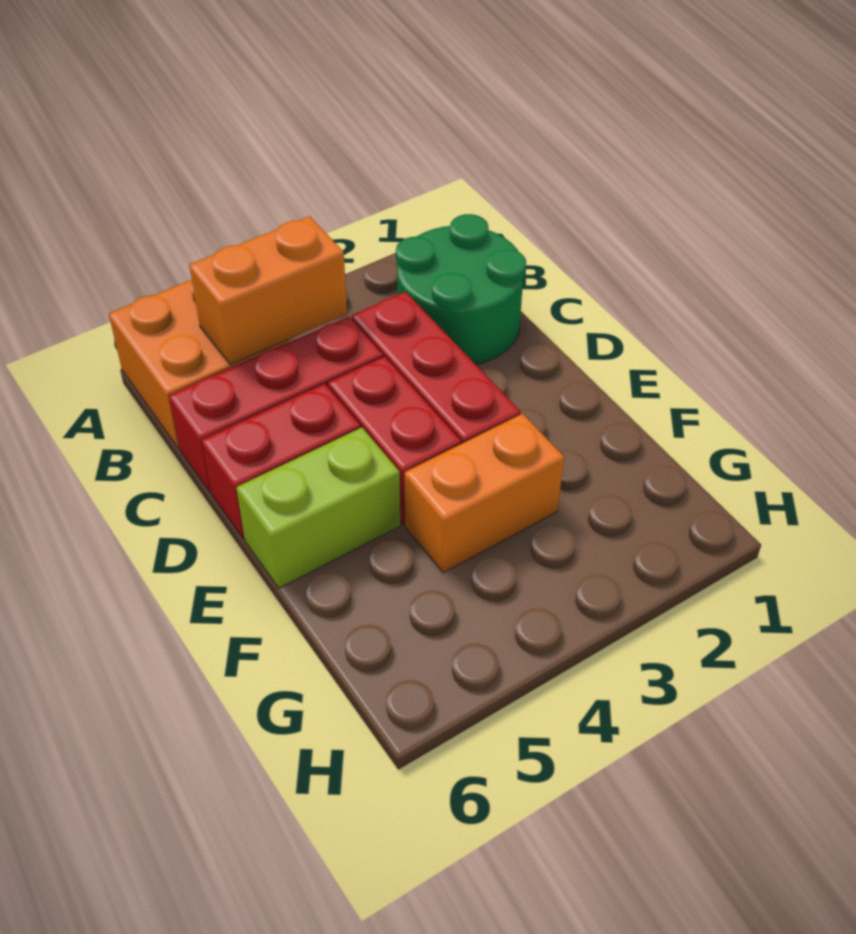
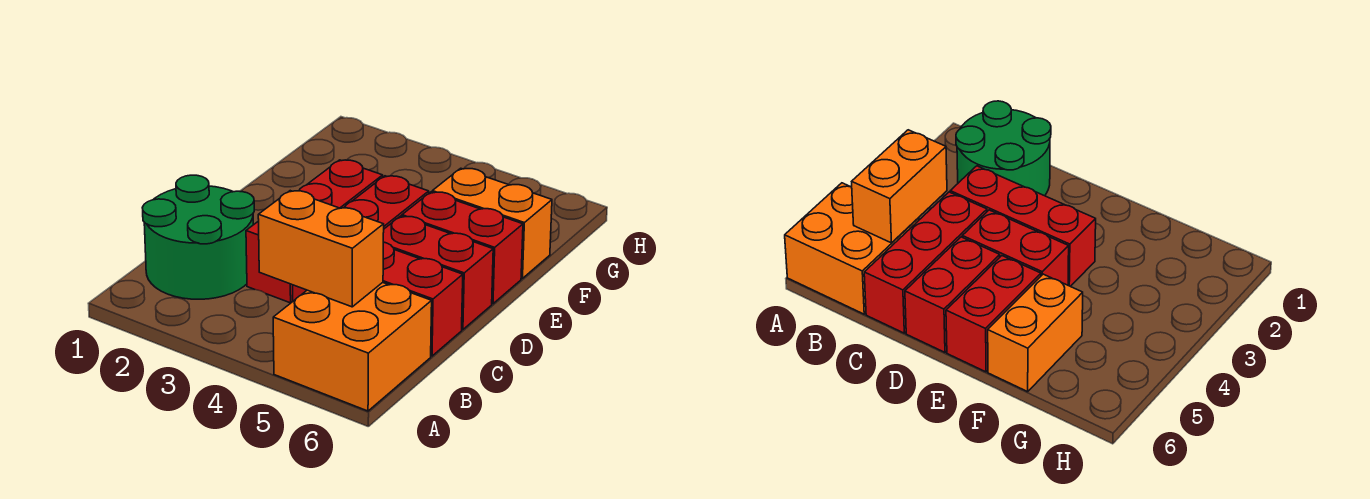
lime 1x2 brick [236,428,400,588] -> red 1x2 brick [402,192,523,304]
orange 1x2 brick [405,414,564,573] -> orange 1x2 brick moved to [432,168,552,279]

